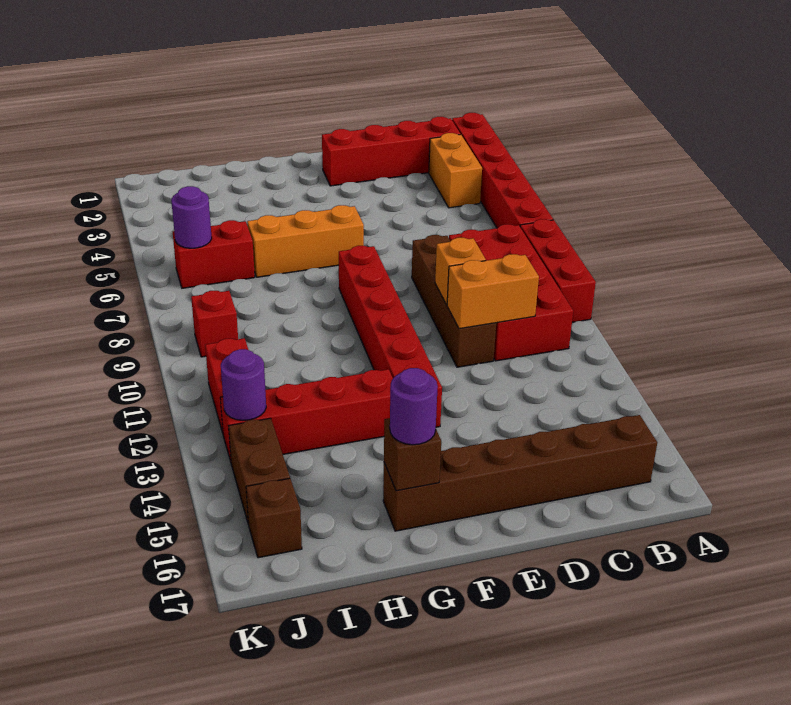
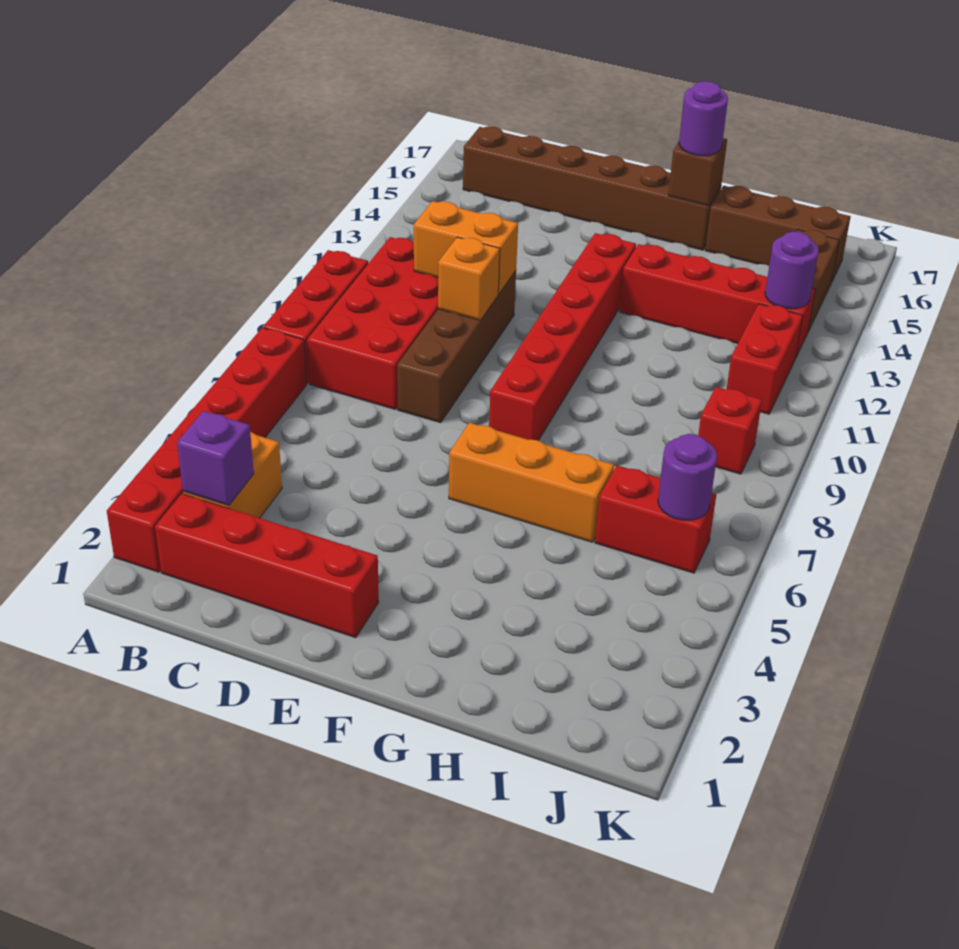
none -> purple 1x1 brick [177,411,254,506]
brown 1x1 brick [246,478,302,558] -> brown 1x3 brick [705,186,851,281]

